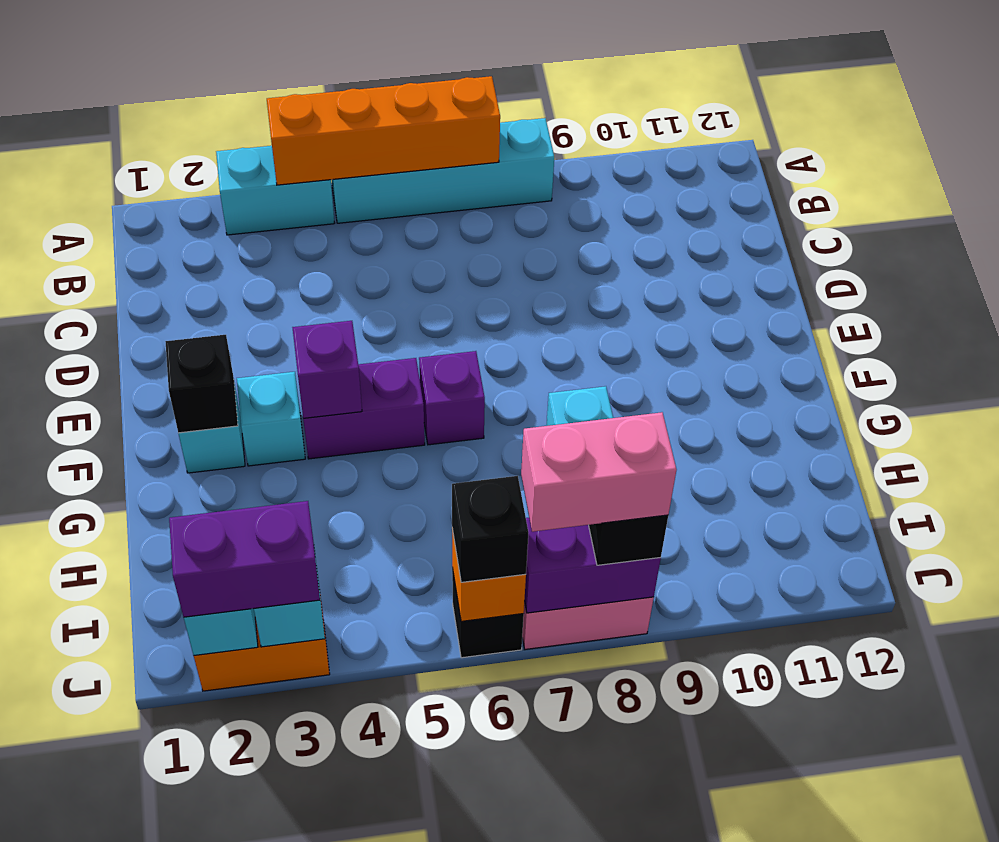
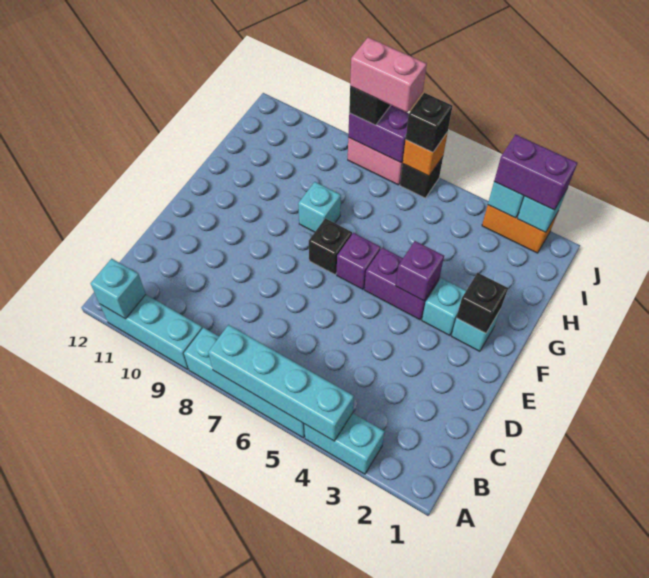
orange 1x4 brick [267,76,500,185] -> cyan 1x4 brick [208,325,354,441]
none -> cyan 1x3 brick [100,295,203,369]
none -> cyan 1x1 brick [90,259,146,319]
none -> black 1x1 brick [309,218,352,274]

